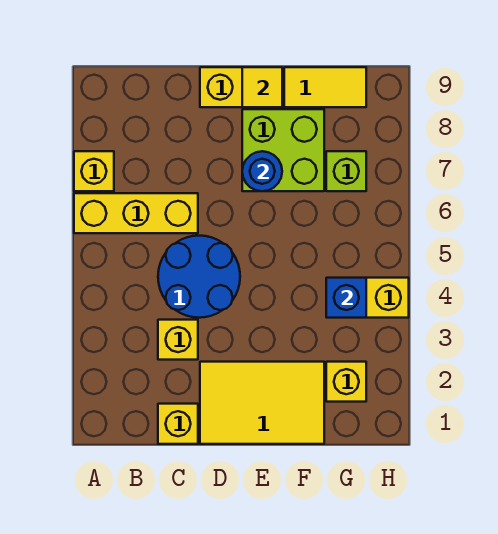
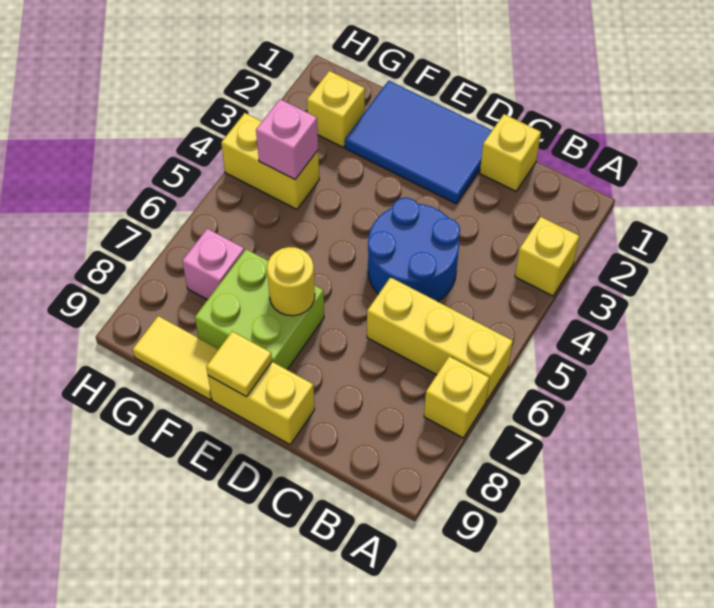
yellow 1x1 brick [158,320,198,360] -> yellow 1x1 brick moved to [515,217,579,296]
yellow 2x3 tile [200,362,324,444] -> blue 2x3 tile [345,81,492,204]
blue 1x1 round brick [242,151,282,191] -> yellow 1x1 round brick [267,247,315,316]
blue 1x1 brick [326,278,366,318] -> pink 1x1 brick [256,99,318,180]
lime 1x1 brick [326,151,366,191] -> pink 1x1 brick [182,229,244,300]

